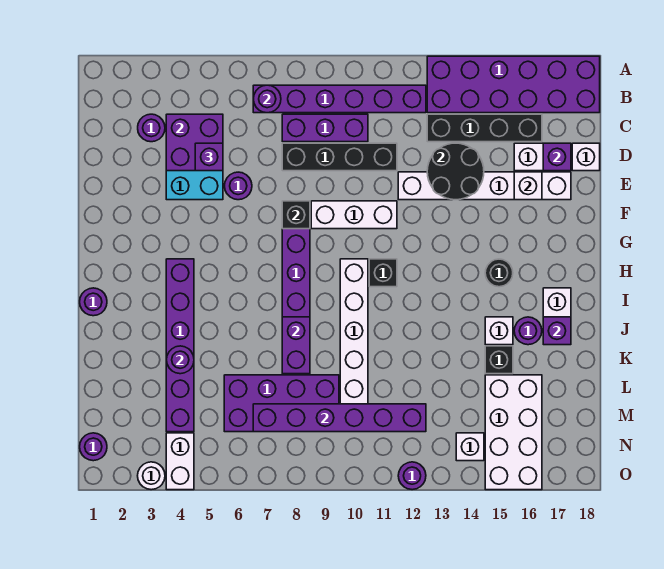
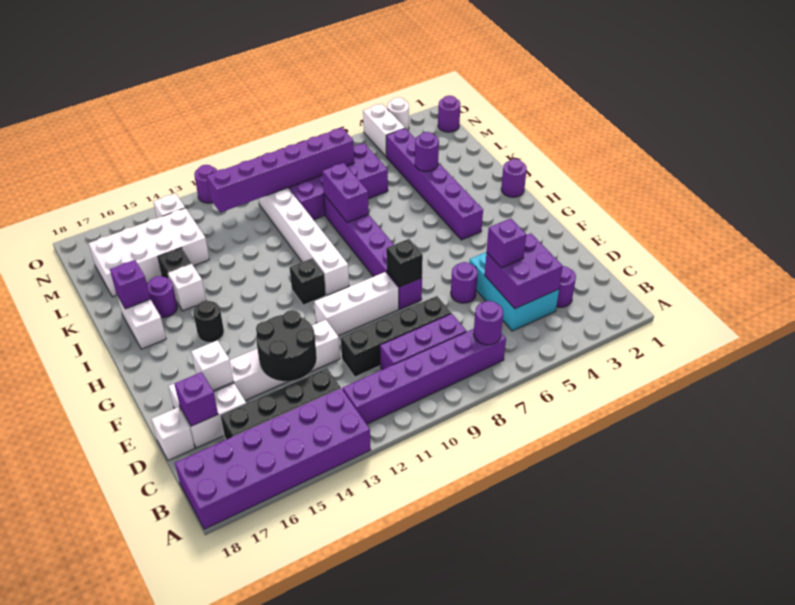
white 2x4 brick [485,375,542,490] -> white 2x4 brick turned to [89,208,209,297]

